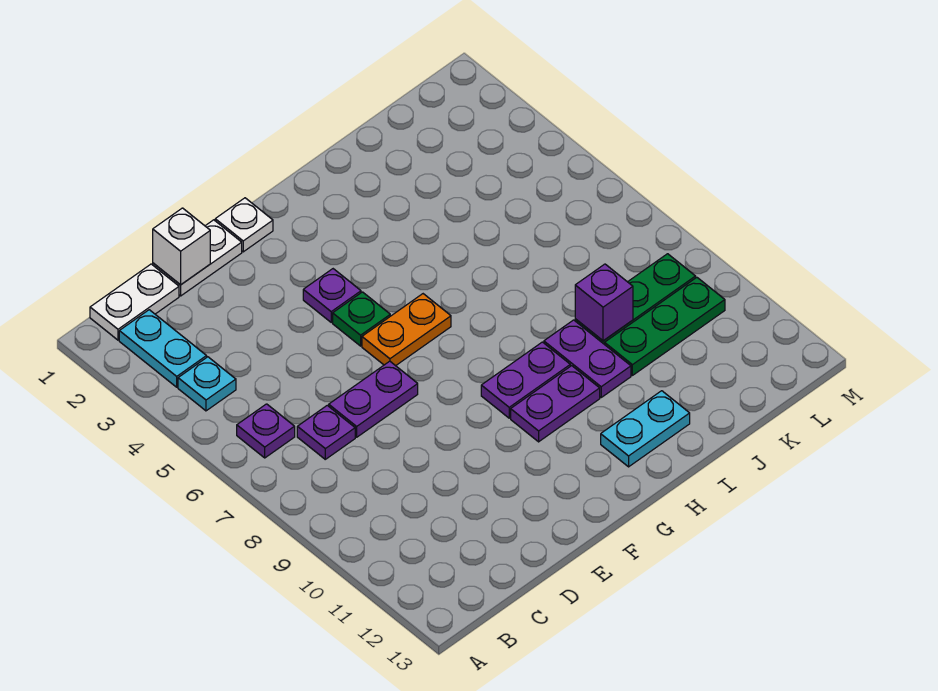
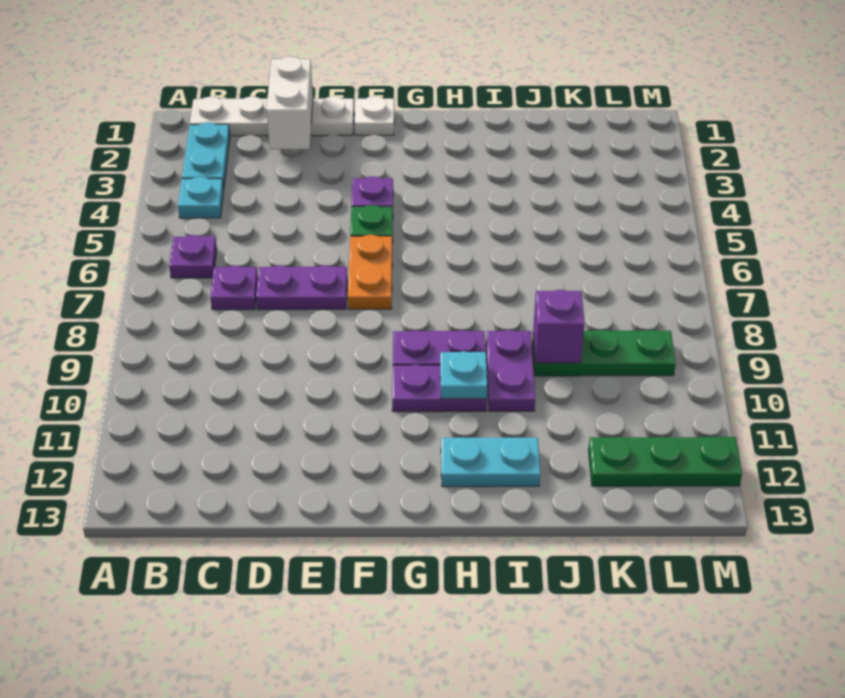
white 1x1 brick [153,208,210,285] -> white 1x2 brick [266,56,313,149]
orange 1x2 plate [362,294,451,366] -> orange 1x2 plate turned to [348,235,392,309]
none -> cyan 1x1 plate [440,351,487,399]
green 1x3 plate [605,277,725,375] -> green 1x3 plate moved to [589,437,742,486]

